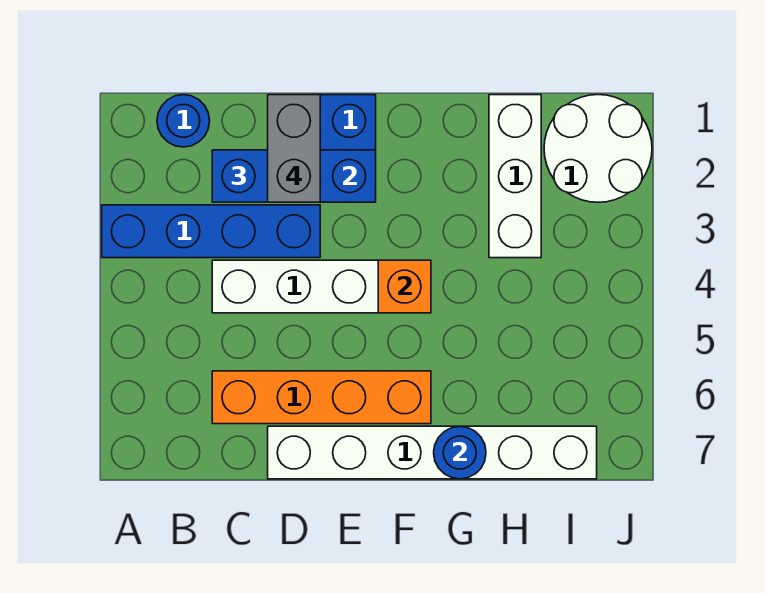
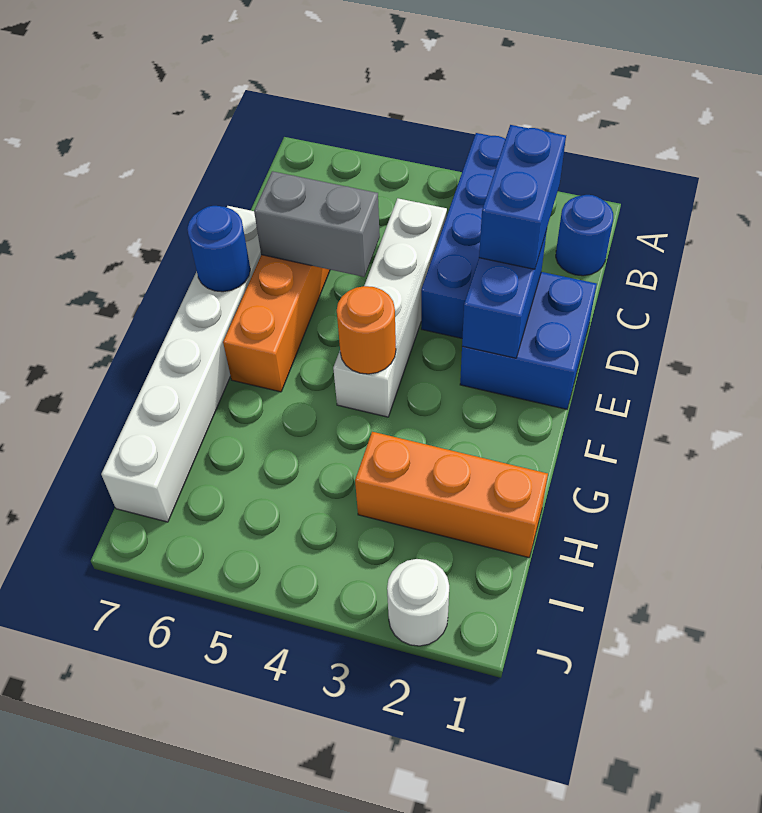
grey 1x2 brick [268,95,320,202] -> grey 1x2 brick moved to [254,171,380,277]
orange 1x1 brick [378,260,431,313] -> orange 1x1 round brick [337,286,396,374]
blue 1x1 round brick [434,426,486,479] -> blue 1x1 round brick moved to [187,206,250,292]
white 1x3 brick [489,95,541,258] -> orange 1x3 brick [355,432,548,558]
white 2x2 round brick [544,95,652,202] -> white 1x1 round brick [387,559,449,646]

